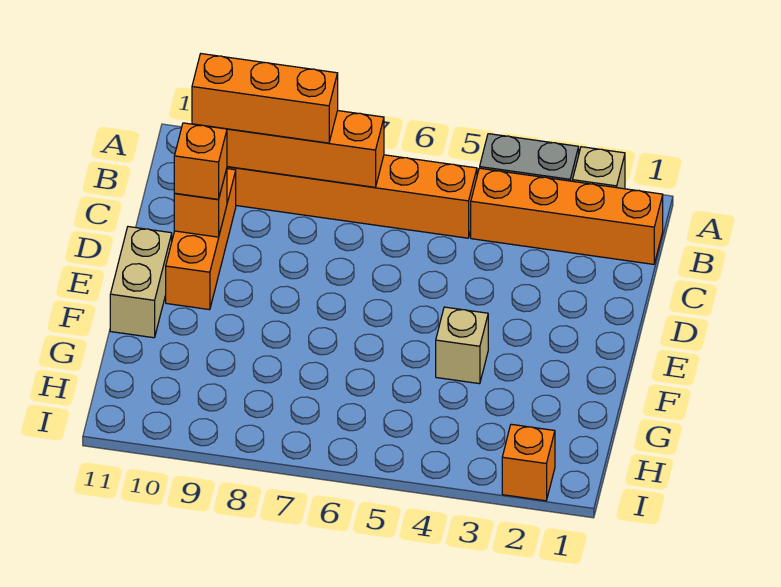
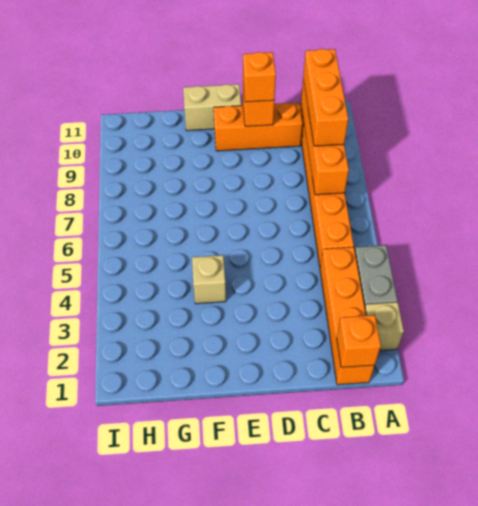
orange 1x1 brick [502,424,555,501] -> orange 1x1 brick moved to [337,315,381,367]

